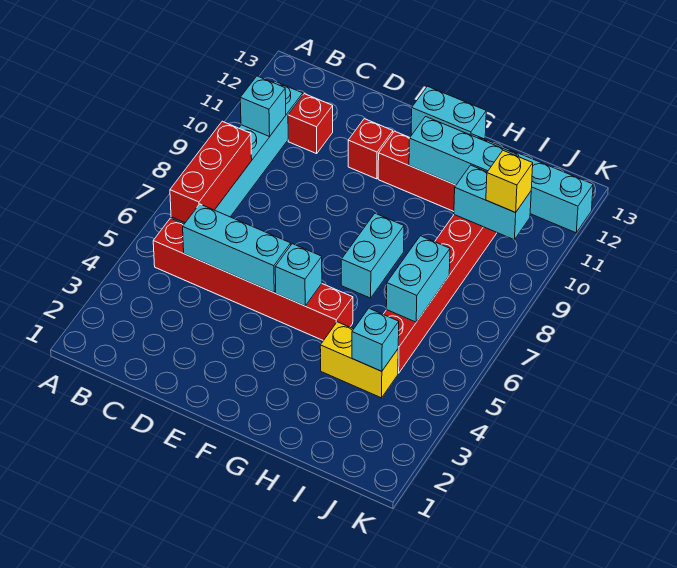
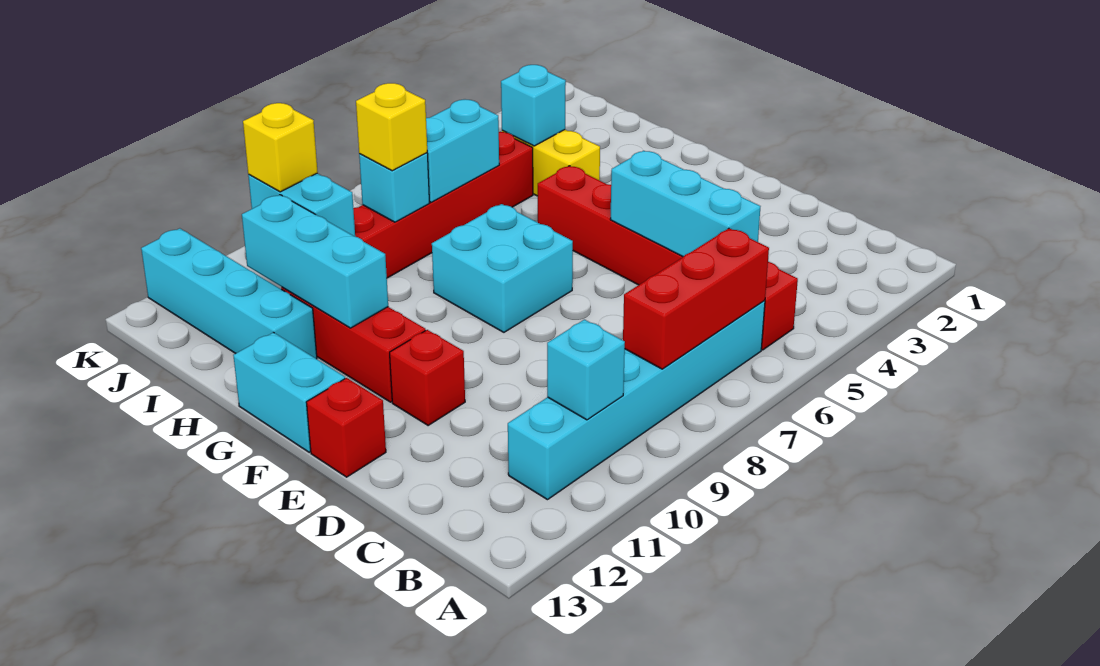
red 1x1 brick [288,94,333,154] -> red 1x1 brick moved to [306,378,386,477]
cyan 1x1 brick [275,244,322,306] -> cyan 1x1 brick moved to [359,153,429,222]
cyan 1x2 brick [341,213,404,298] -> cyan 2x2 brick [432,204,573,332]
none -> yellow 1x1 brick [356,83,427,171]

